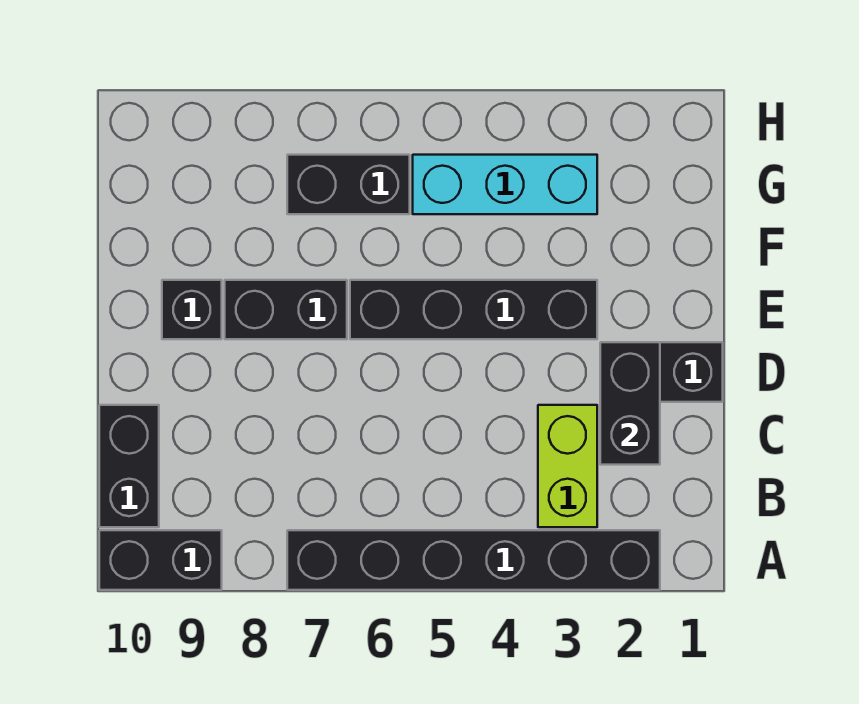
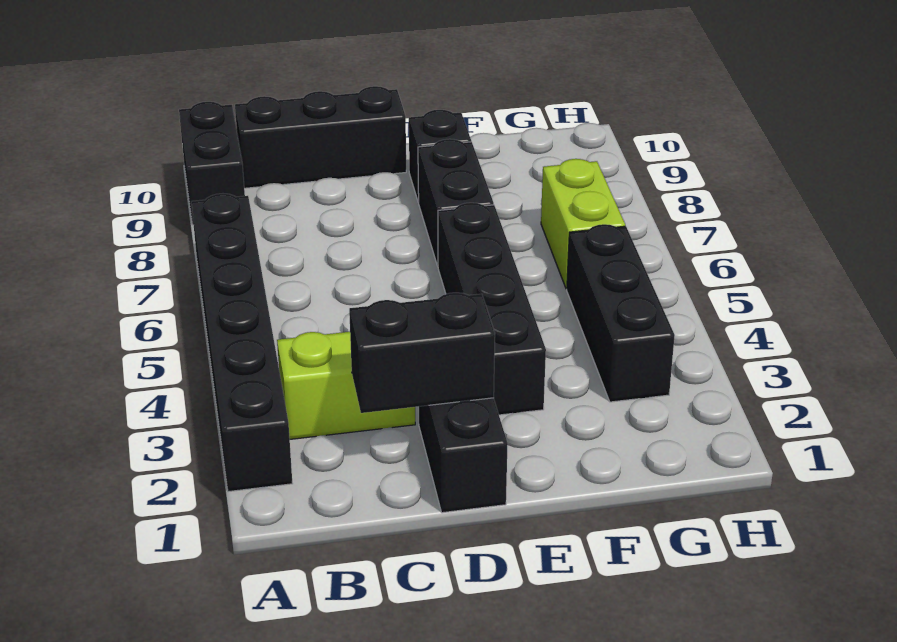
black 1x2 brick [99,405,159,527] -> black 1x3 brick [235,86,406,188]
cyan 1x3 brick [413,155,597,214] -> black 1x3 brick [567,224,675,402]
black 1x2 brick [287,155,410,214] -> lime 1x2 brick [541,159,625,289]

